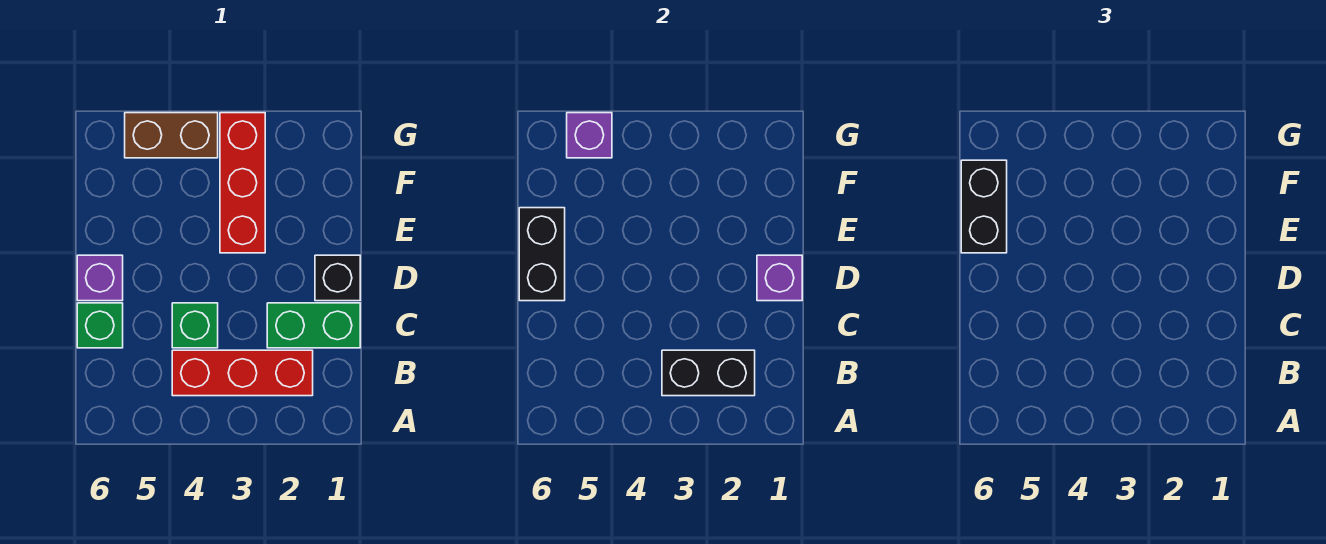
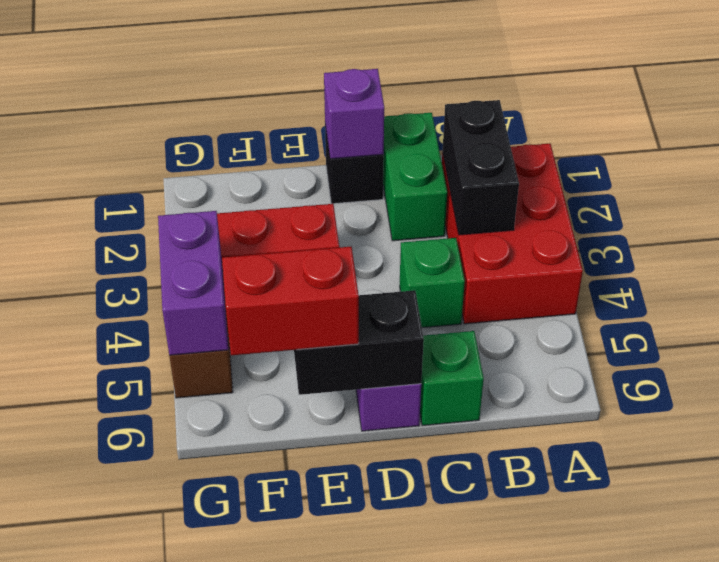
red 1x3 brick [172,350,313,396] -> red 2x3 brick [442,144,583,324]
black 1x2 brick [961,160,1007,253] -> red 1x2 brick [222,247,359,355]
purple 1x1 brick [567,113,612,158] -> purple 1x2 brick [158,211,228,355]

